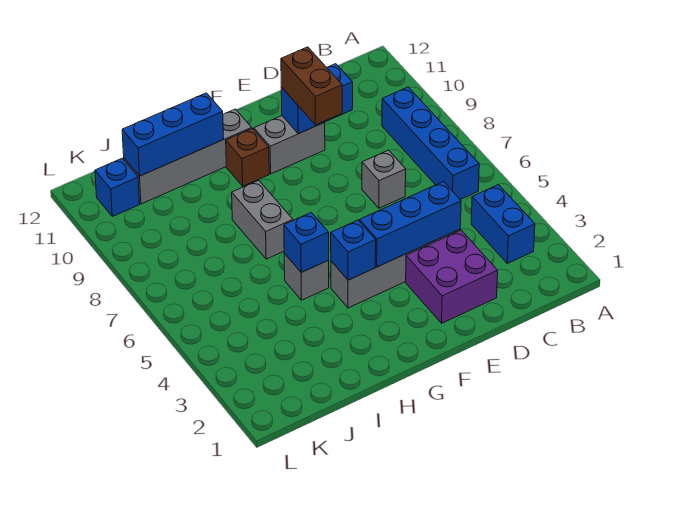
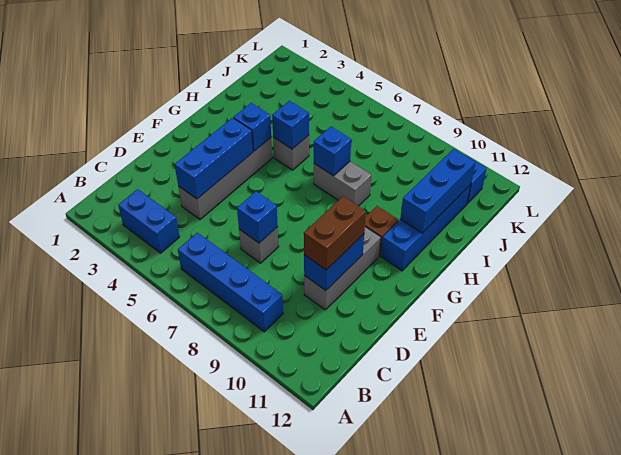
purple 2x2 brick [406,230,498,323] -> none
none -> blue 1x1 brick [237,192,278,243]
brown 1x2 brick [281,47,342,125] -> brown 1x2 brick turned to [304,196,366,270]
grey 1x2 brick [254,116,325,174] -> grey 1x3 brick [304,227,381,310]
grey 1x4 brick [124,109,252,204] -> blue 1x4 brick [381,184,471,271]
none -> blue 1x1 brick [314,127,351,176]

